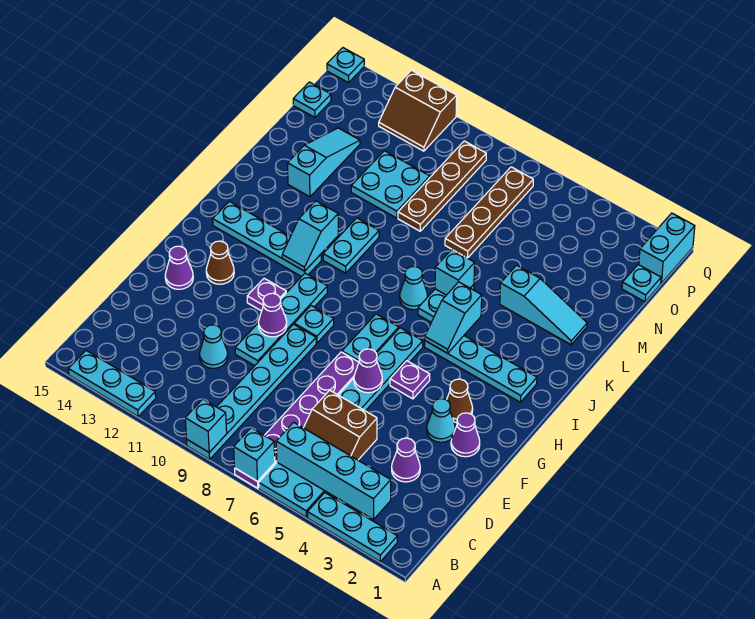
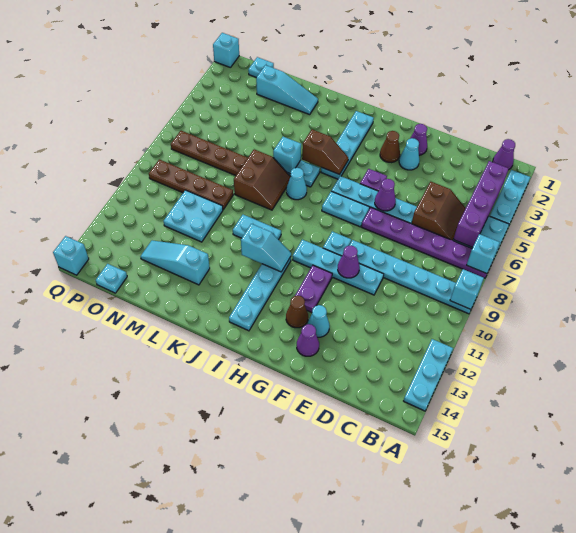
cyan 1x4 brick [276,422,391,520] -> purple 1x4 brick [453,161,509,248]
purple 1x1 cone [392,438,420,482] -> purple 1x1 cone moved to [493,139,515,170]
cyan 1x1 cone [199,325,228,368] -> cyan 1x1 cone moved to [307,305,330,337]
purple 1x1 plate [247,278,286,311] -> purple 1x2 plate [295,265,332,312]
cyan 1x2 slope [425,282,482,353] -> brown 1x2 slope [302,129,348,175]
cyan 1x3 slope [500,265,587,345] -> cyan 1x3 slope turned to [256,65,318,115]
cyan 1x2 brick [639,213,695,283] -> cyan 1x1 brick [213,33,239,68]
brown 2x2 slope [379,70,457,151] -> brown 2x2 slope moved to [234,149,290,210]
cyan 1x1 plate [327,48,364,83] -> cyan 1x1 brick [53,236,89,275]

